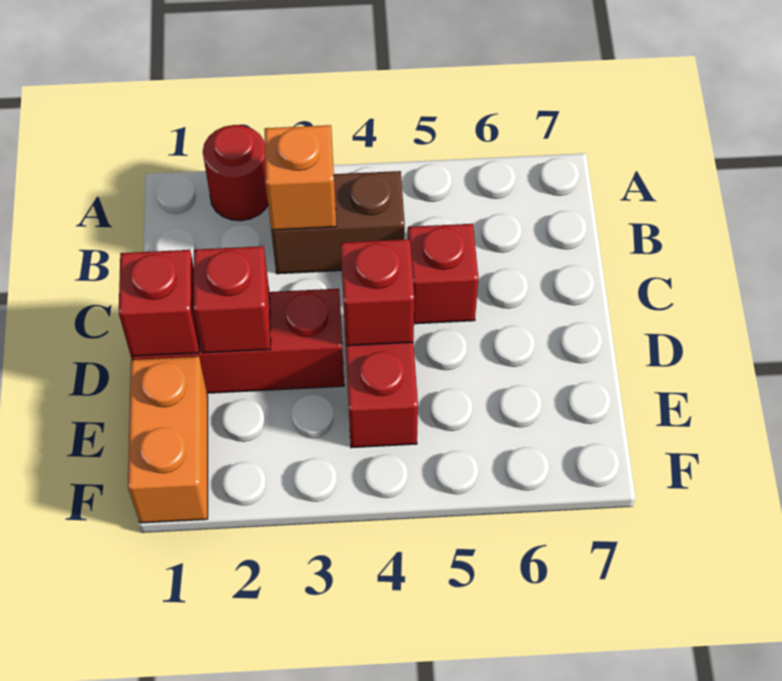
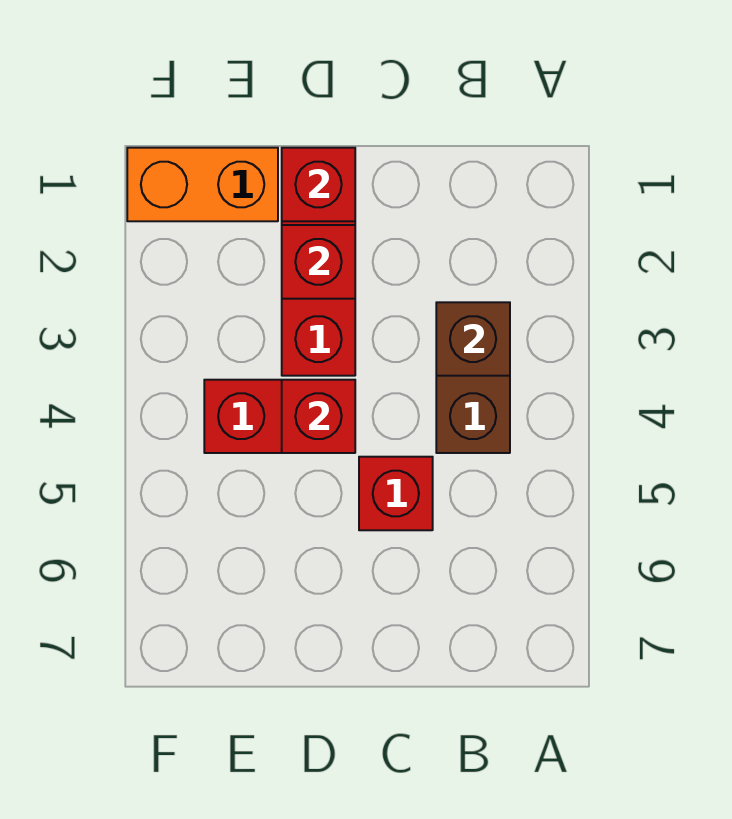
red 1x1 round brick [203,125,268,221] -> none
orange 1x1 brick [265,125,336,230] -> brown 1x1 brick [436,302,510,376]

